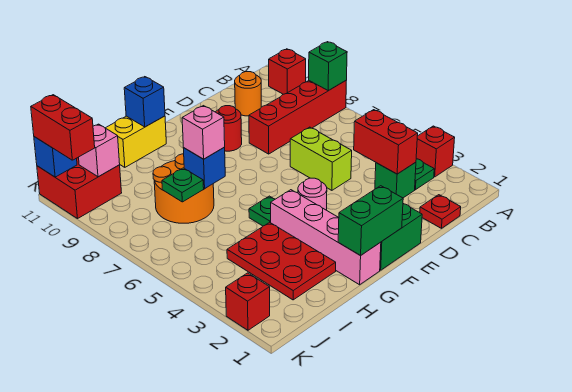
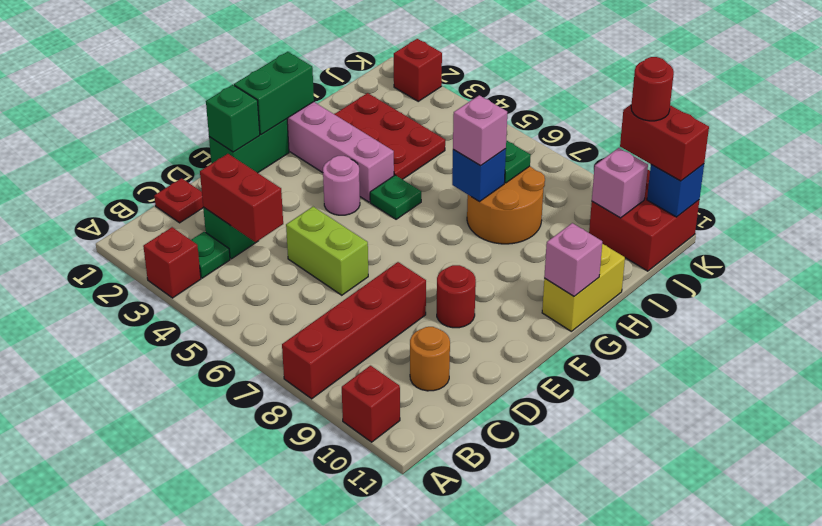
green 1x1 brick [309,42,347,91] -> green 1x1 brick moved to [206,85,260,152]
blue 1x1 brick [124,77,165,127] -> pink 1x1 brick [544,223,602,296]
none -> red 1x1 round brick [631,57,674,121]

